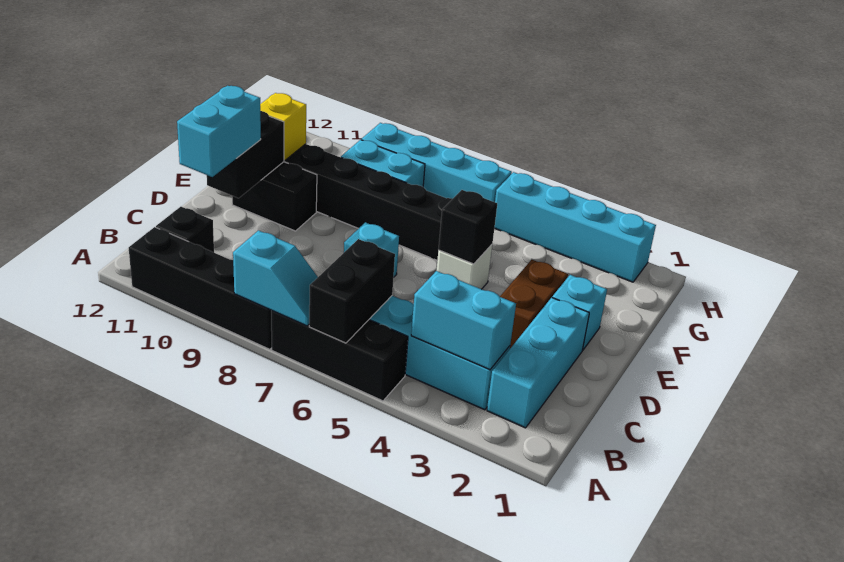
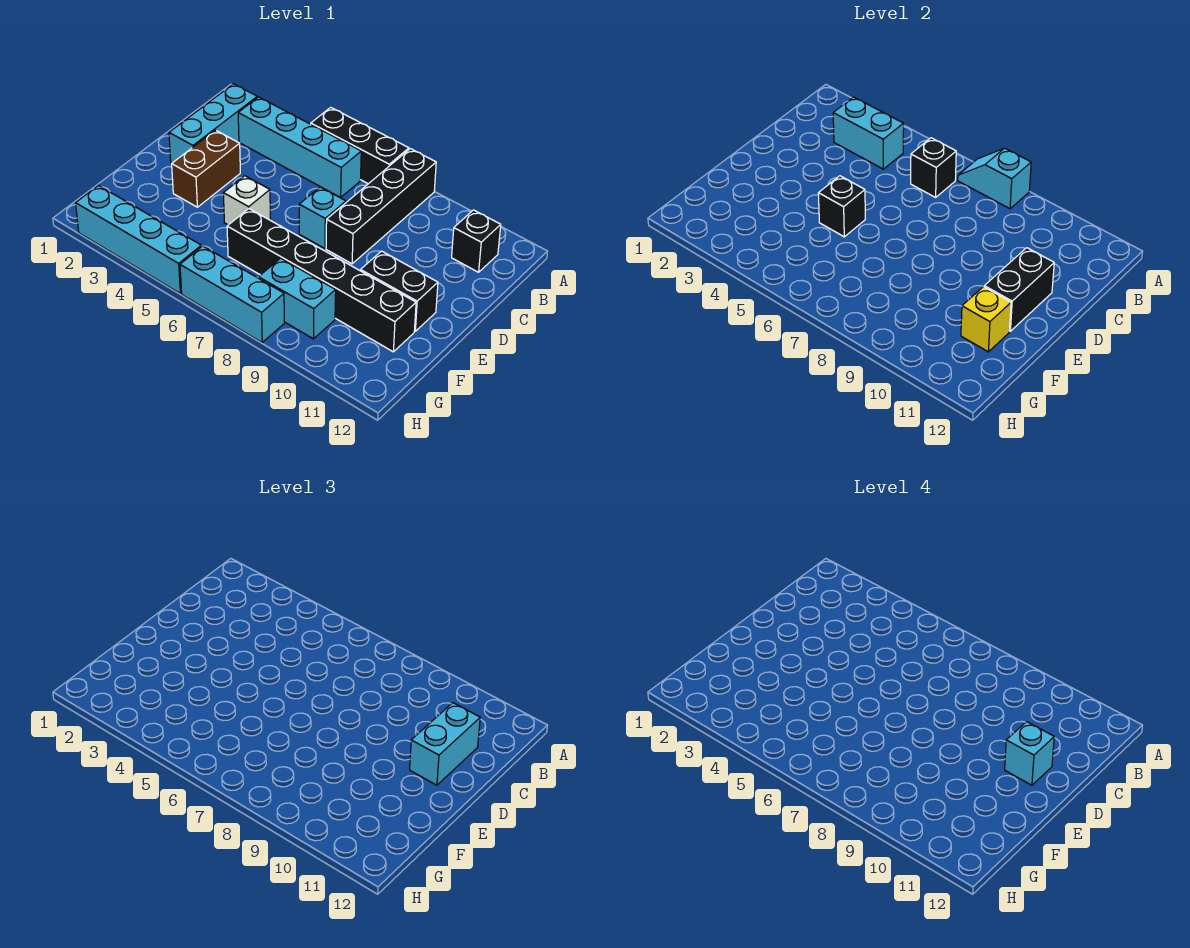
black 1x2 brick [309,239,395,343] -> black 1x1 brick [911,138,956,197]
black 1x4 brick [129,227,272,349] -> black 1x4 brick turned to [326,149,436,264]
cyan 1x1 brick [552,275,607,350] -> cyan 1x1 brick moved to [1005,722,1054,785]
cyan 1x4 brick [361,123,512,202] -> cyan 1x3 brick [180,246,284,342]

